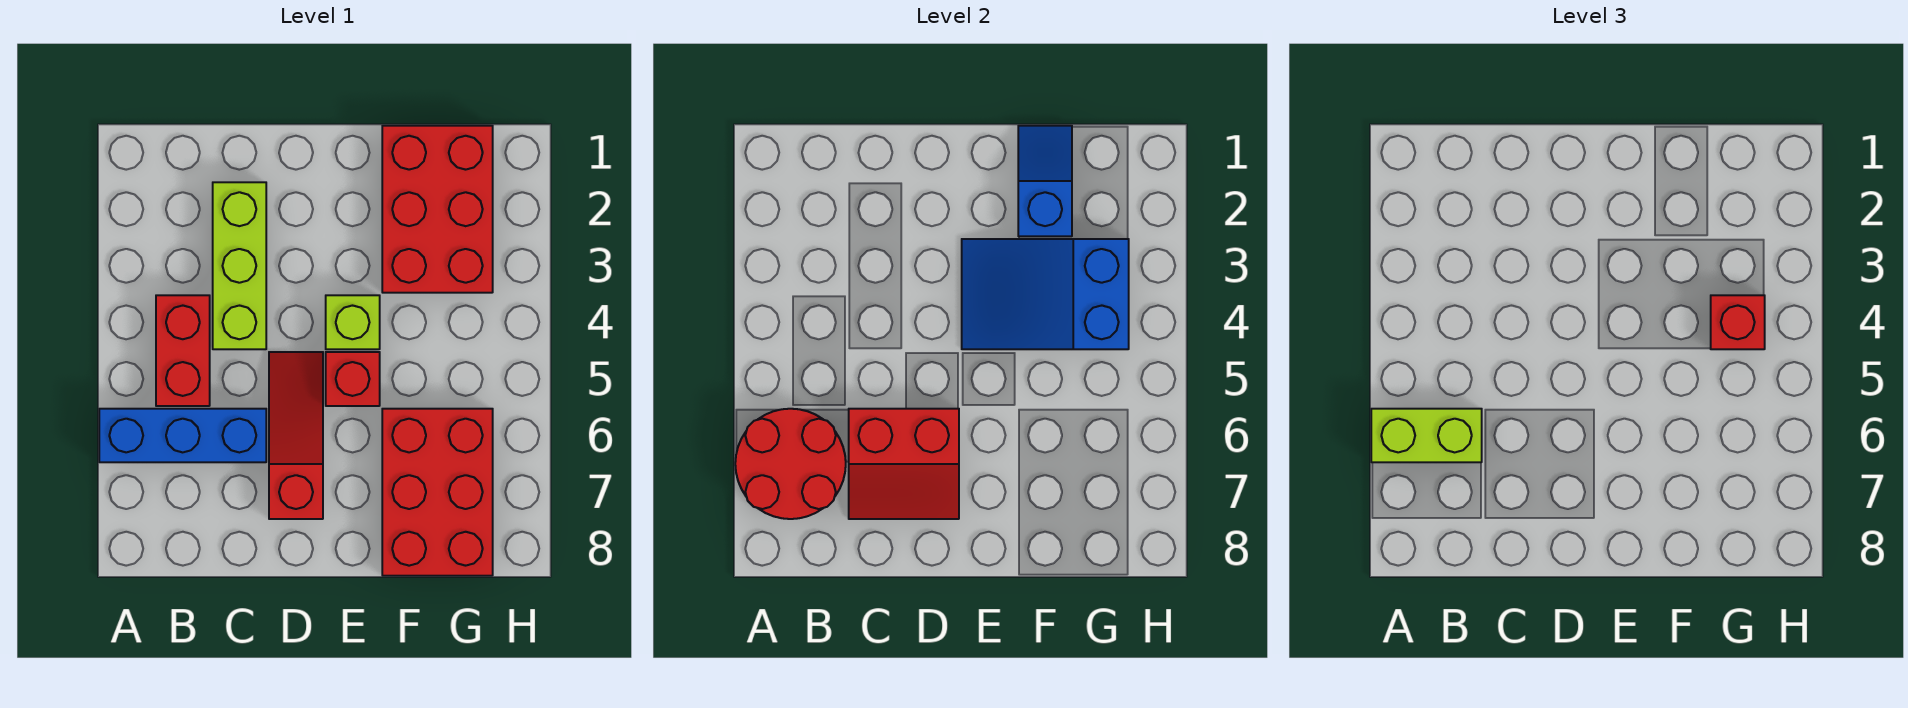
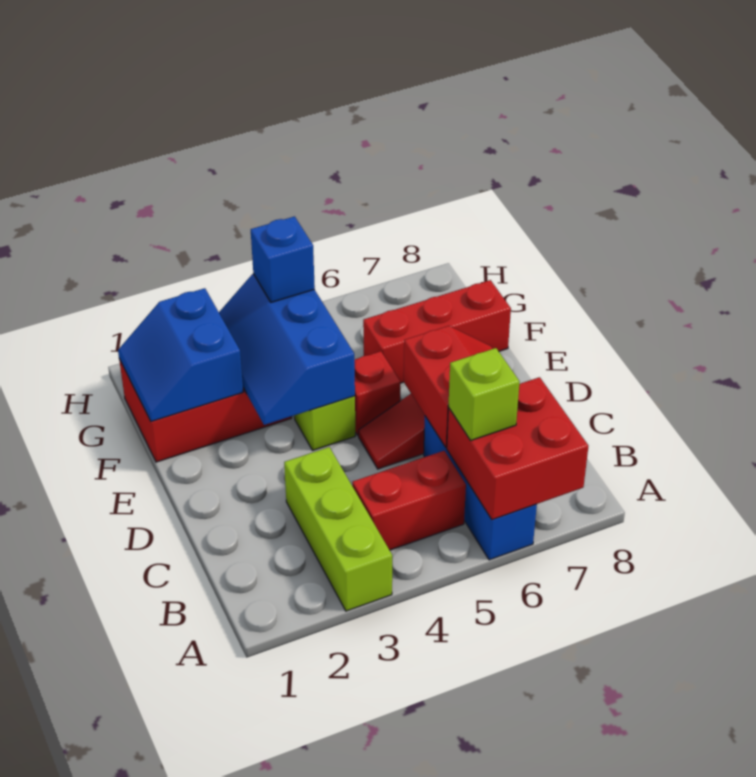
red 2x2 round brick [735,409,846,519] -> red 2x2 brick [447,377,588,520]
lime 1x2 brick [1371,409,1482,462] -> lime 1x1 brick [448,348,520,440]
lime 1x3 brick [213,182,266,349] -> lime 1x3 brick turned to [284,447,392,611]
blue 2x3 slope [962,239,1129,349] -> blue 2x3 slope turned to [219,274,355,425]
blue 1x2 slope [1018,126,1072,236] -> blue 2x2 slope [118,288,243,421]
red 2x3 brick [382,409,493,576] -> red 1x3 brick [363,280,511,383]
red 1x1 brick [1711,295,1765,349] -> blue 1x1 brick [251,216,315,302]

